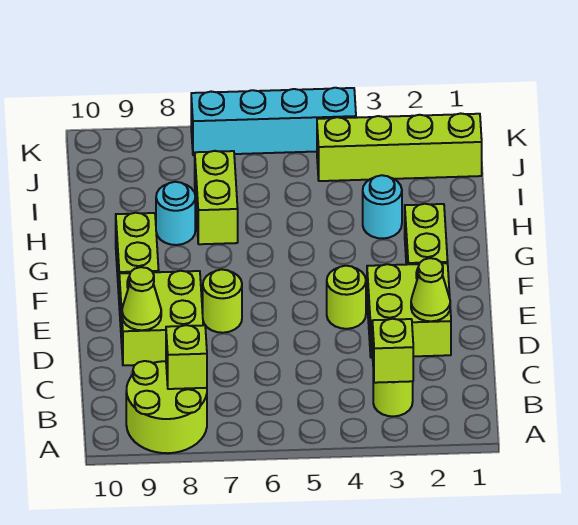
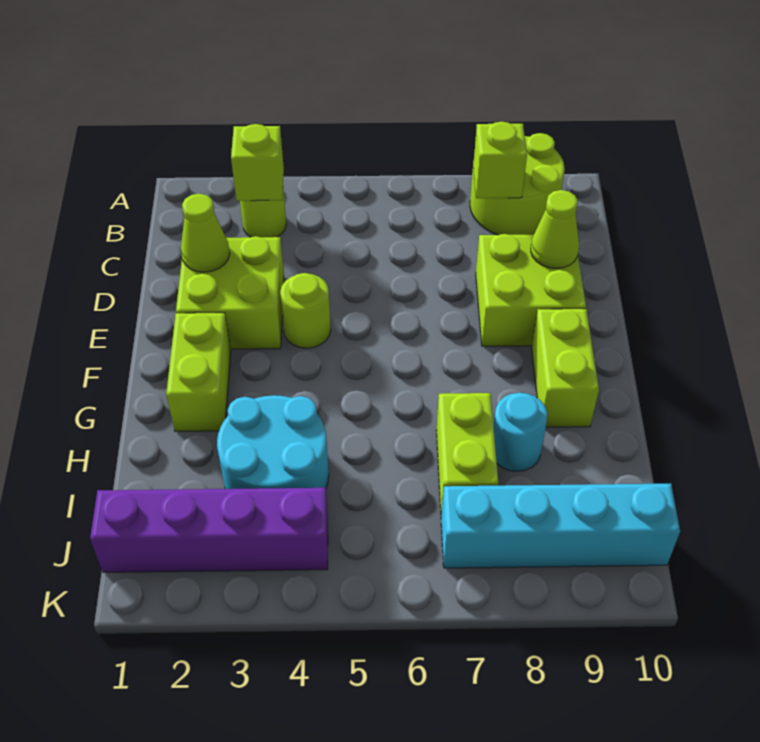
lime 1x1 round brick [203,269,242,333] -> none
cyan 1x1 round brick [363,175,402,239] -> cyan 2x2 round brick [217,395,329,489]
lime 1x4 brick [317,113,482,181] -> purple 1x4 brick [90,488,328,572]
cyan 1x4 brick [191,88,356,155] -> cyan 1x4 brick moved to [441,483,680,568]

